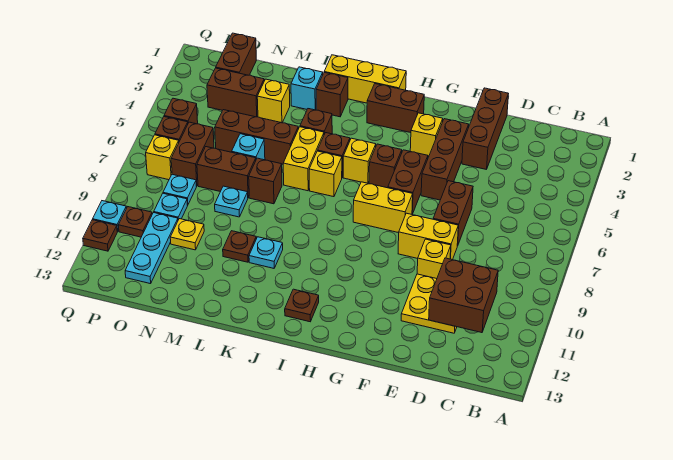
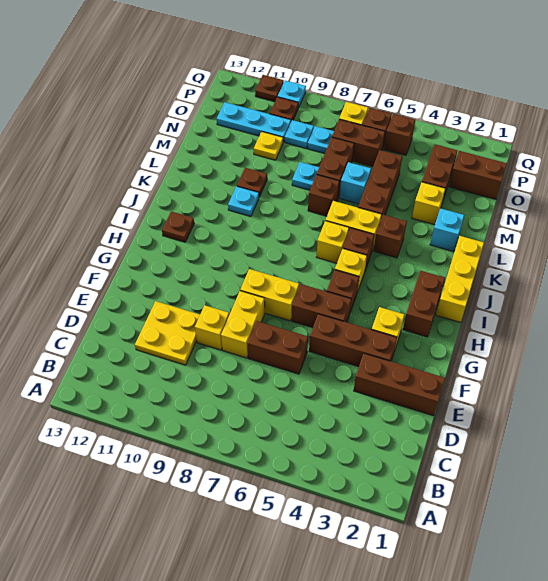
brown 2x2 brick [429,258,498,333] -> none
yellow 1x2 brick [353,182,413,233] -> yellow 1x2 brick turned to [240,269,299,321]
brown 1x1 brick [316,73,348,117] -> none

